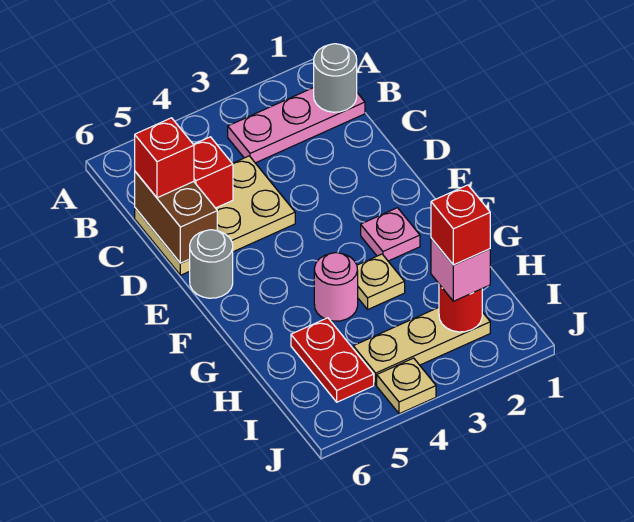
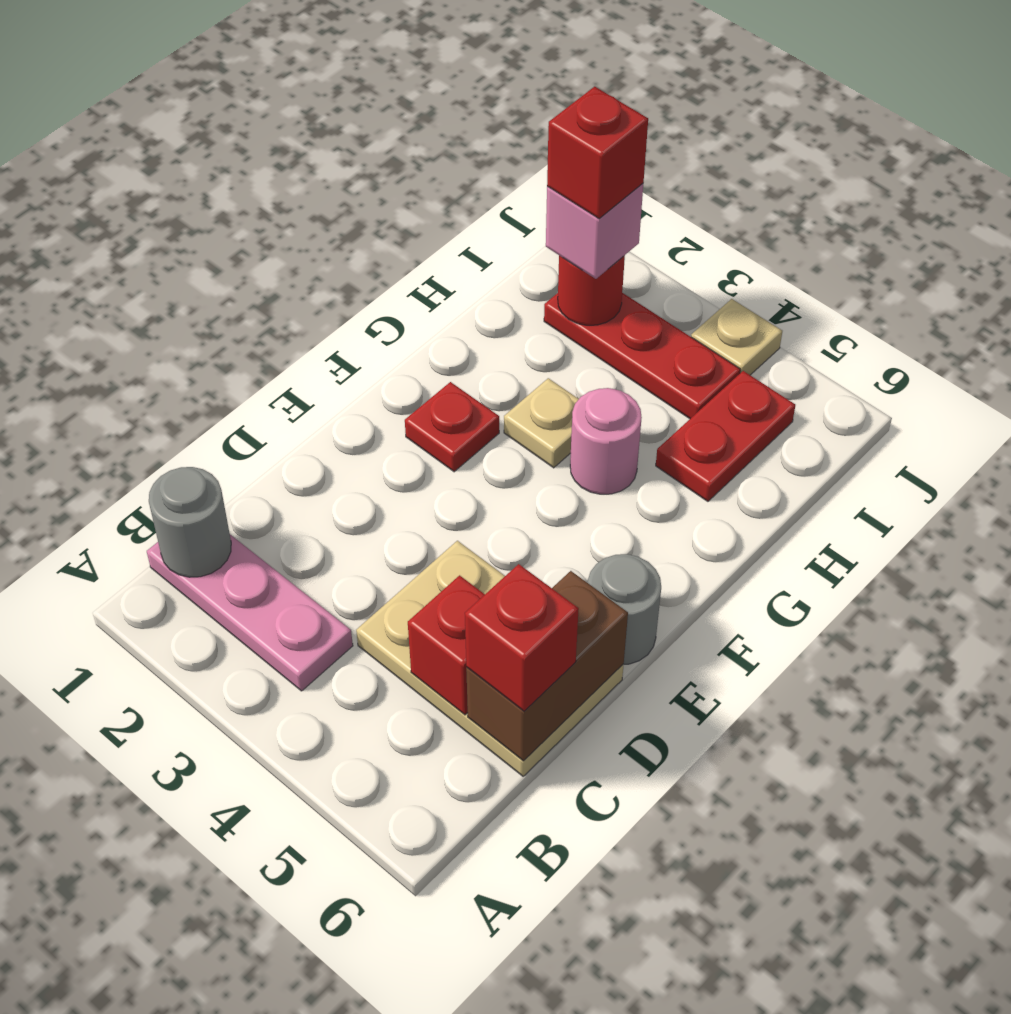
pink 1x1 plate [361,208,420,261] -> red 1x1 plate [405,382,499,472]
tan 1x3 plate [353,307,490,385] -> red 1x3 plate [544,293,740,419]

